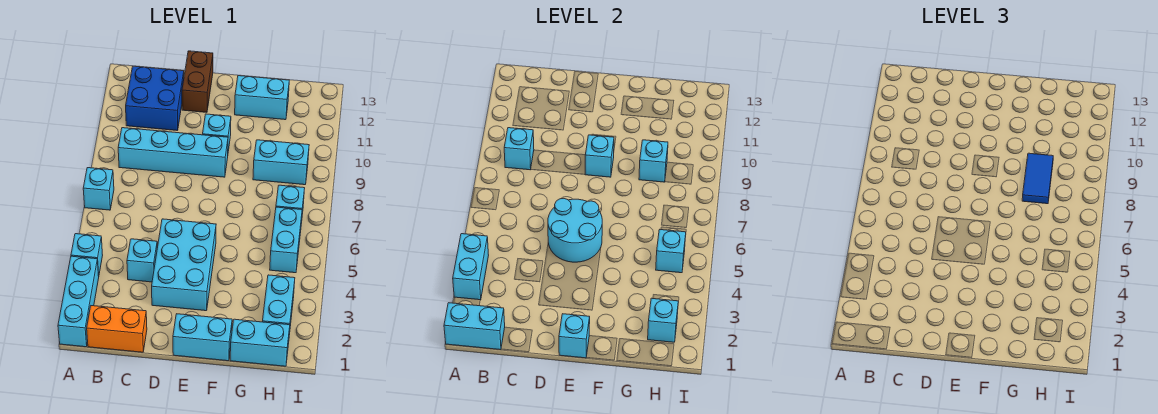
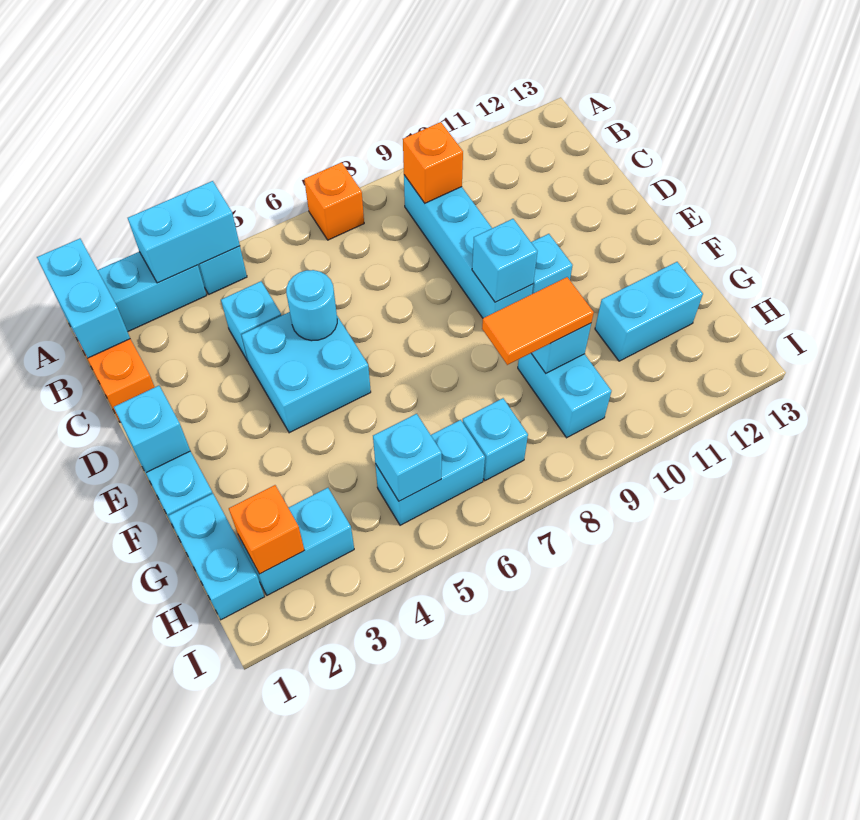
cyan 1x1 brick [83,168,114,210] -> orange 1x1 brick [304,162,364,240]
cyan 1x1 brick [504,128,534,170] -> orange 1x1 brick [403,122,463,203]
blue 2x2 brick [126,66,184,131] -> none
cyan 2x3 brick [152,219,216,311] -> cyan 2x2 brick [242,312,371,433]
cyan 2x2 round brick [548,198,602,262] -> cyan 1x1 round brick [286,270,337,341]
brown 1x2 brick [182,51,213,112] -> none
cyan 1x2 brick [235,76,289,120] -> cyan 1x2 brick turned to [595,262,703,361]
blue 1x2 tile [1022,153,1053,204] -> orange 1x2 tile [482,277,594,365]
cyan 1x1 brick [648,298,678,342] -> orange 1x1 brick [229,485,304,574]

